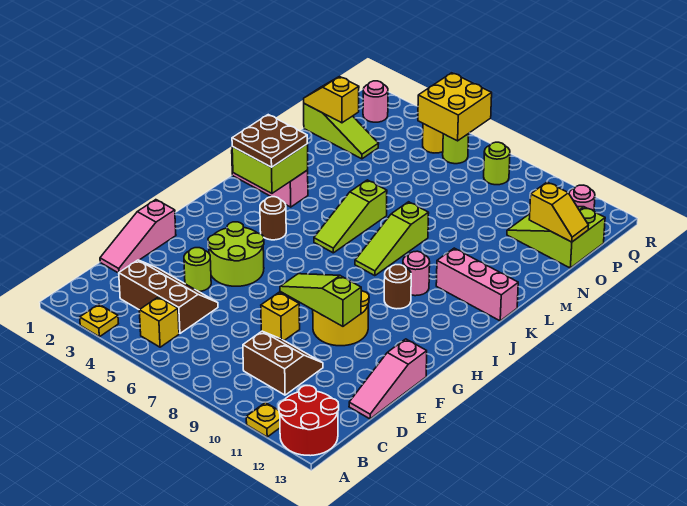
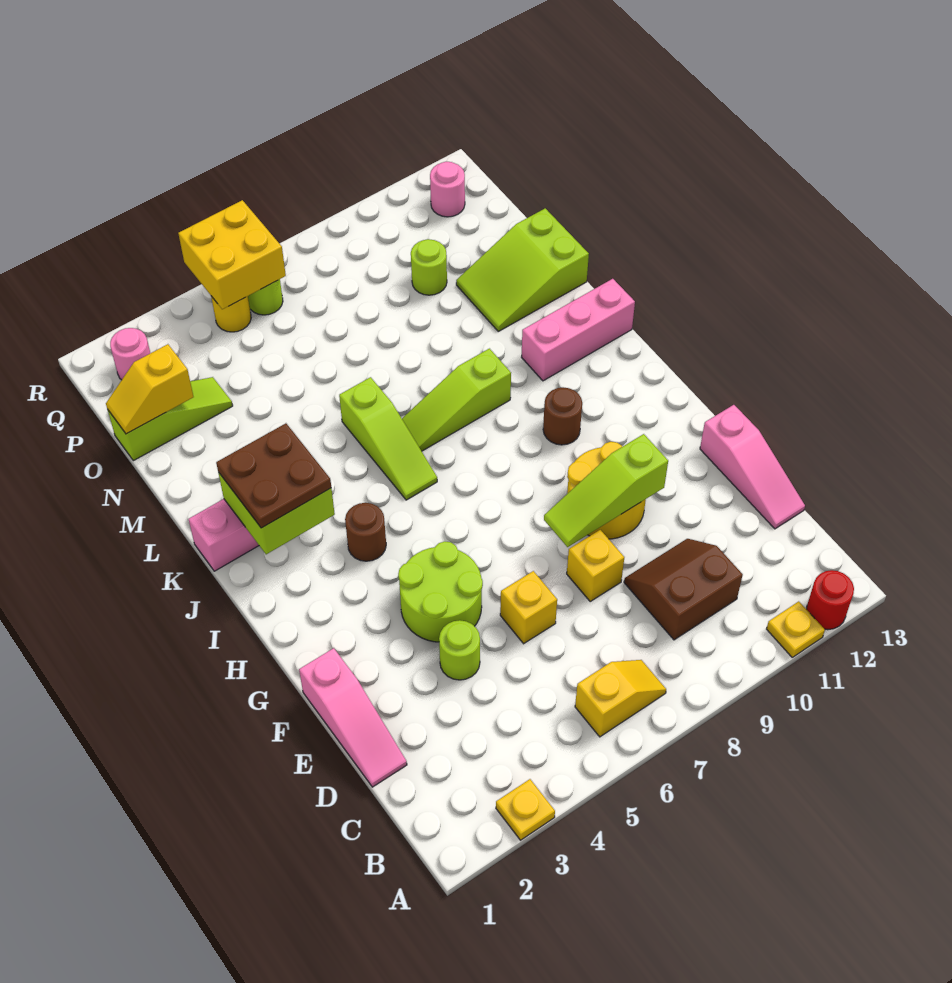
red 2x2 round brick [279,386,339,456] -> red 1x1 round brick [806,570,854,630]
yellow 1x1 brick [139,297,179,347] -> yellow 1x1 brick moved to [500,571,557,644]
brown 2x3 slope [119,260,218,333] -> none
lime 1x3 slope [355,202,429,276] -> lime 1x3 slope turned to [402,349,511,451]
pink 1x1 round brick [403,251,430,296] -> none
lime 2x3 slope [507,207,605,268] -> lime 2x3 slope moved to [456,208,589,331]
yellow 1x2 slope [529,182,589,242] -> yellow 1x2 slope moved to [575,660,666,737]
lime 1x1 round brick [484,142,510,185] -> lime 1x1 round brick moved to [411,239,447,295]

